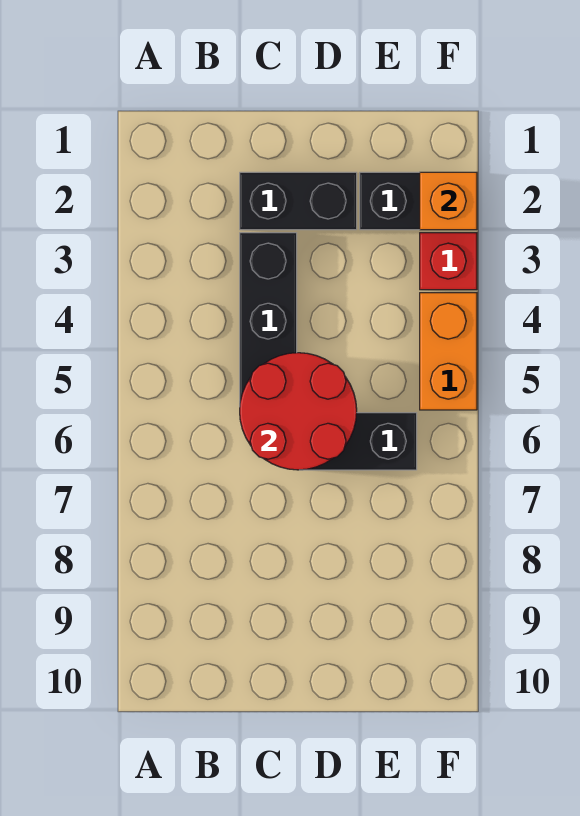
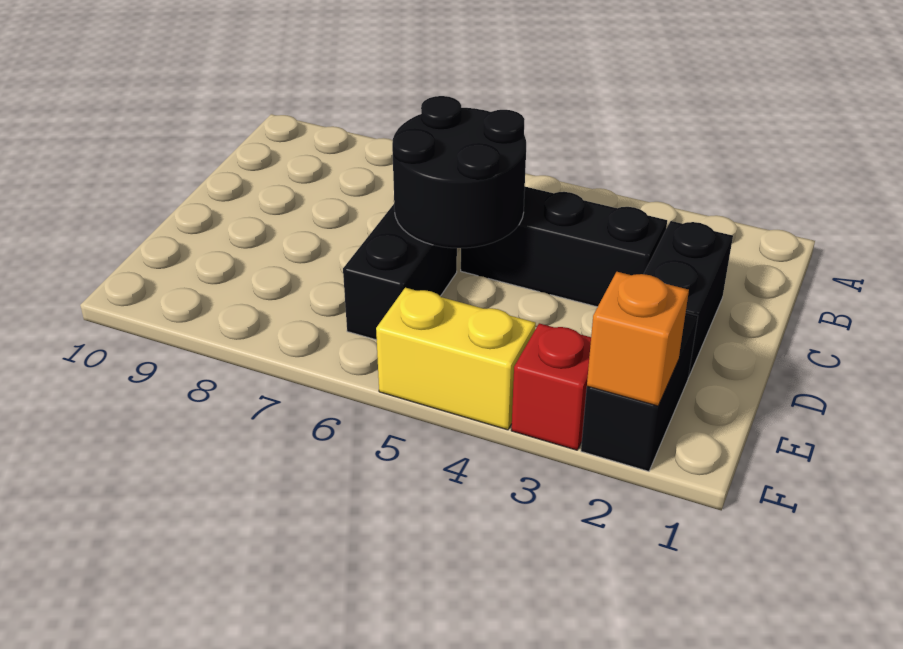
red 2x2 round brick [240,353,357,470] -> black 2x2 round brick [392,96,526,248]
orange 1x2 brick [420,293,477,410] -> yellow 1x2 brick [376,288,536,430]

